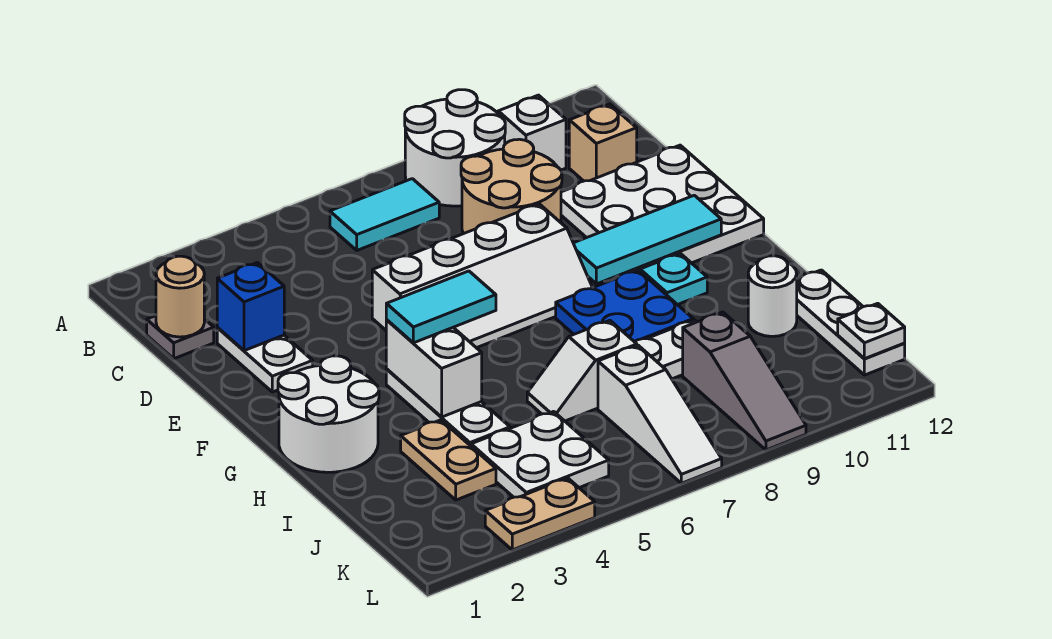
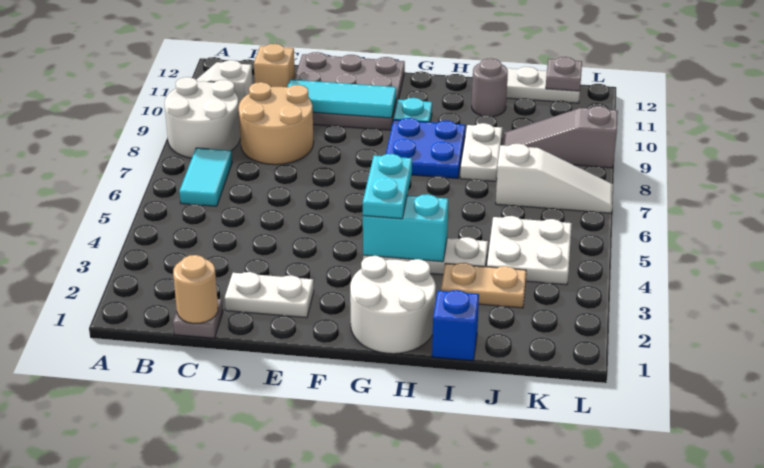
blue 1x1 brick [217,263,284,351] -> blue 1x1 brick moved to [432,290,479,361]
white 3x3 plate [561,145,764,273] -> grey 3x3 plate [294,52,405,130]
white 2x4 slope [372,204,593,348] -> none
cyan 1x3 tile [573,195,721,284] -> cyan 1x3 tile turned to [288,80,396,118]
white 1x2 brick [386,320,482,417] -> cyan 1x2 brick [363,194,448,262]
cyan 1x2 tile [386,271,496,343] -> cyan 1x2 plate [363,154,412,219]
white 1x2 slope [527,320,637,421] -> none
white 1x1 round brick [748,256,797,336] -> grey 1x1 round brick [472,58,508,116]
grey 1x3 slope [683,312,806,450] -> grey 1x3 slope turned to [503,106,618,168]
white 1x1 plate [838,303,905,359] -> grey 1x1 plate [546,57,582,91]
tan 1x2 plate [485,478,595,550] -> none

